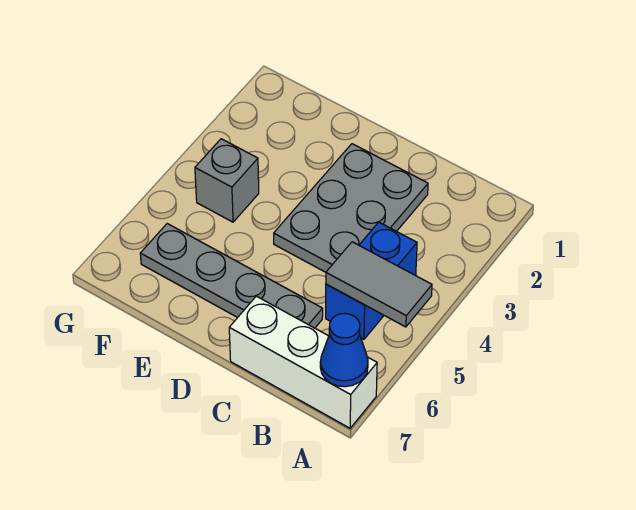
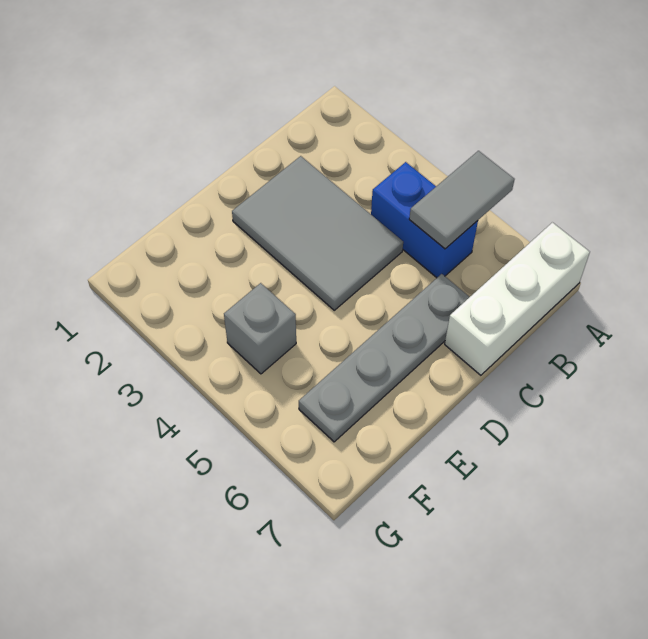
blue 1x1 cone [320,313,368,387] -> none
grey 2x3 plate [274,144,428,272] -> grey 2x3 tile [232,156,403,310]

